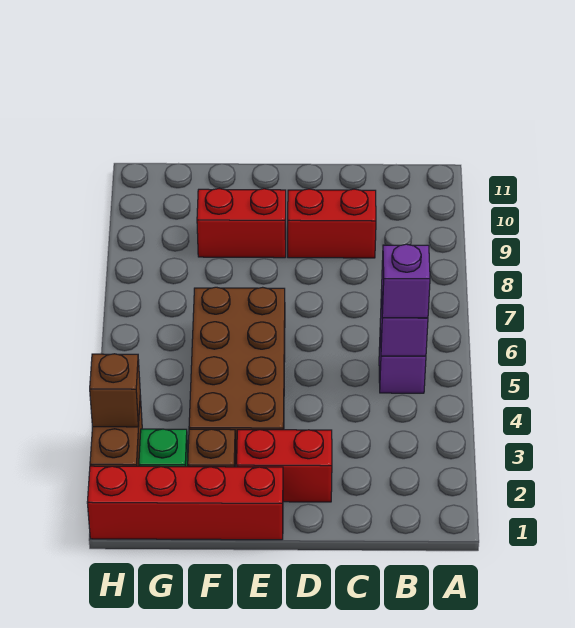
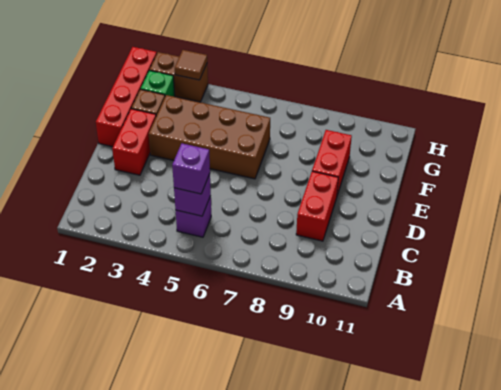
brown 1x1 brick [90,354,140,427] -> brown 1x1 tile [175,50,207,80]

